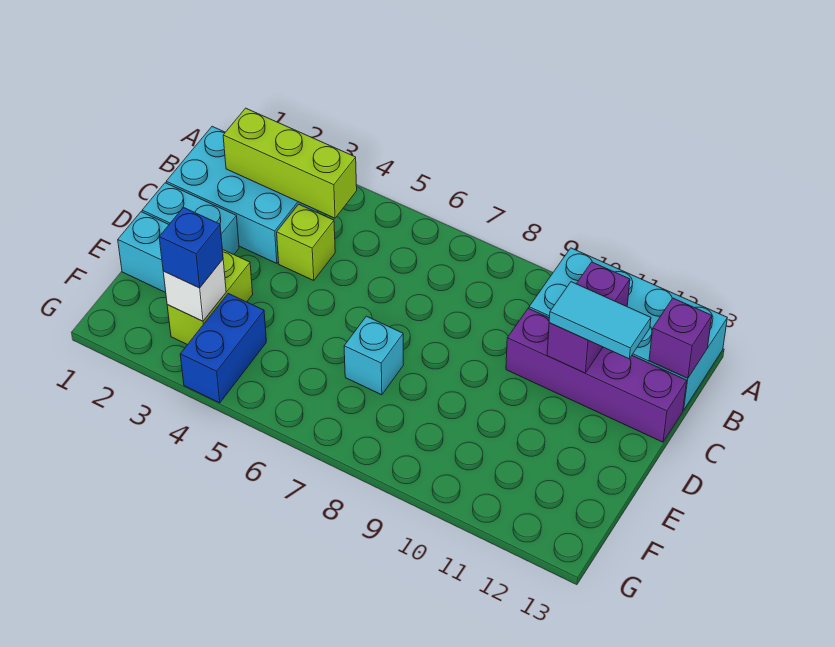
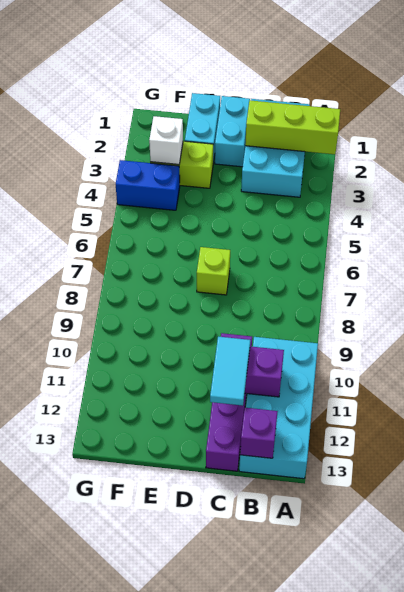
lime 1x3 brick [223,108,357,218] -> lime 1x3 brick turned to [245,100,340,154]
lime 1x1 brick [277,204,335,281] -> lime 1x1 brick moved to [197,247,230,295]
cyan 1x1 brick [344,316,403,395] -> none
blue 1x1 brick [159,207,223,288] -> none

